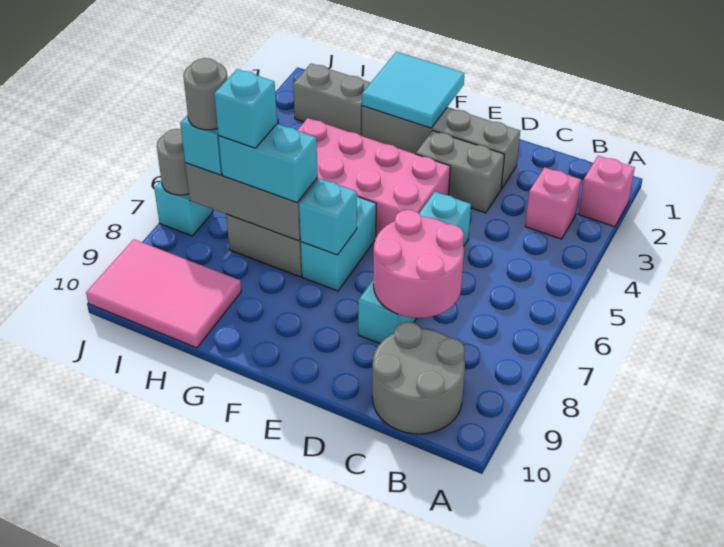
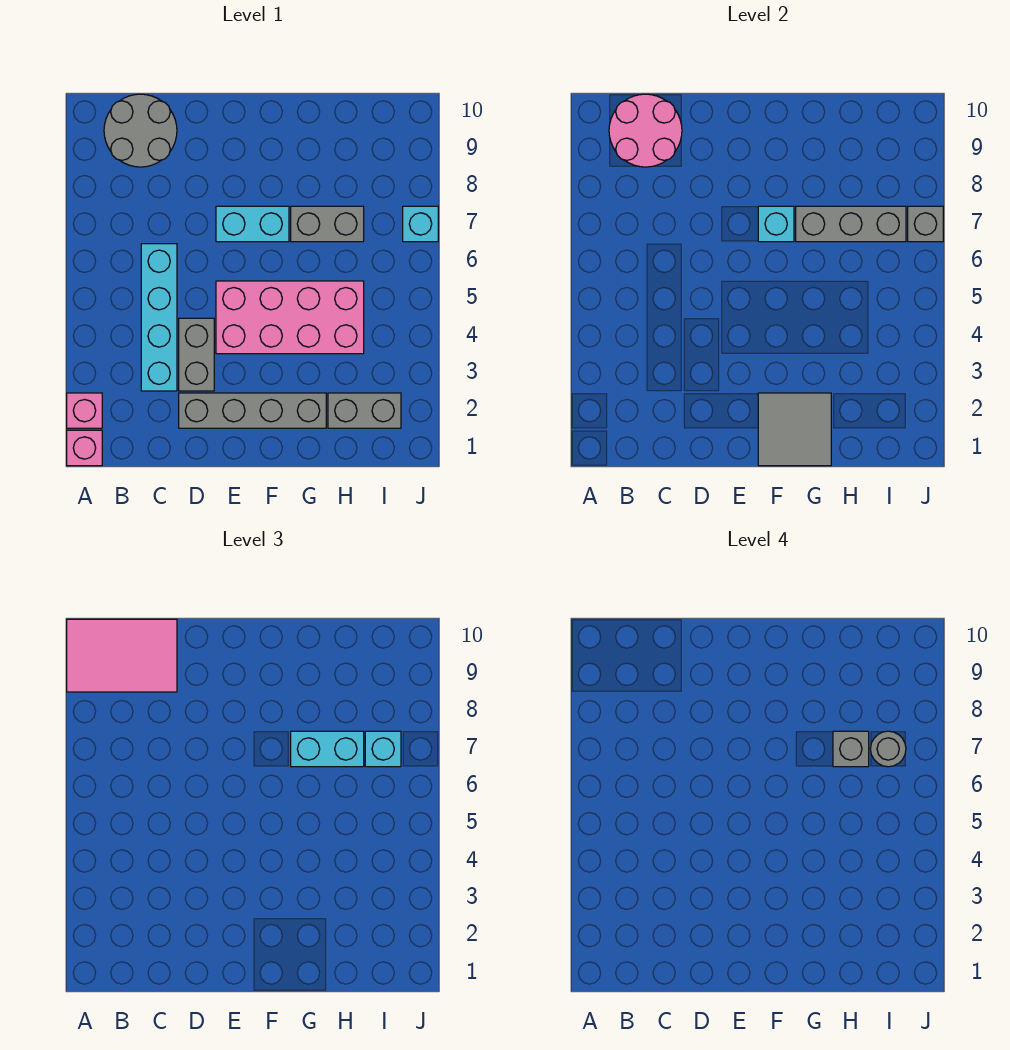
pink 1x1 brick [525,167,581,239] -> pink 1x1 brick moved to [67,430,102,466]
pink 2x2 round brick [373,210,464,318] -> pink 2x2 round brick moved to [609,94,682,167]
grey 1x2 brick [416,131,504,213] -> grey 1x2 brick turned to [179,318,214,391]
cyan 1x4 brick [358,192,471,343] -> cyan 1x4 brick moved to [141,244,177,391]
cyan 2x2 tile [362,52,465,128] -> grey 2x2 tile [758,393,831,466]
cyan 1x2 brick [301,196,376,291] -> cyan 1x2 brick turned to [216,206,289,242]
cyan 1x1 brick [214,69,277,148] -> grey 1x1 brick [833,731,869,767]
pink 2x3 tile [86,239,241,348] -> pink 2x3 tile moved to [67,619,177,692]
grey 1x1 round brick [157,129,189,195] -> grey 1x1 brick [908,206,943,242]

